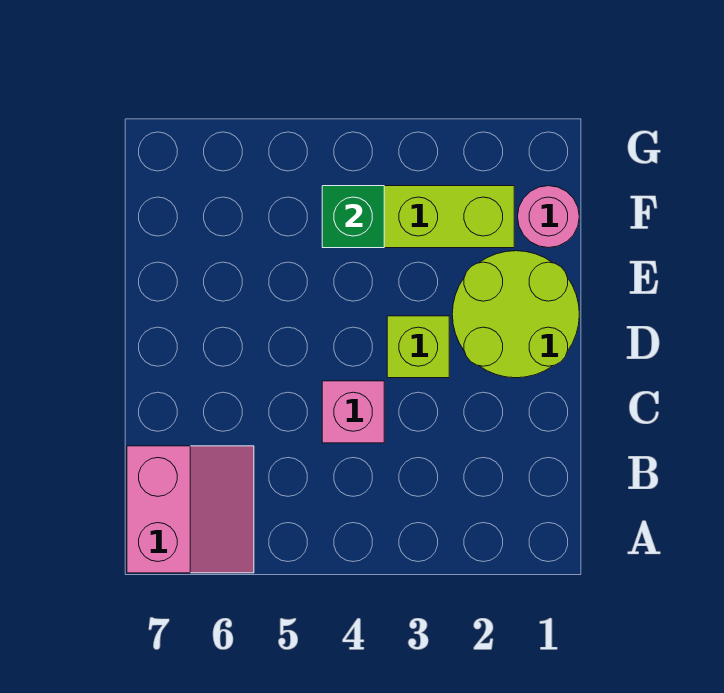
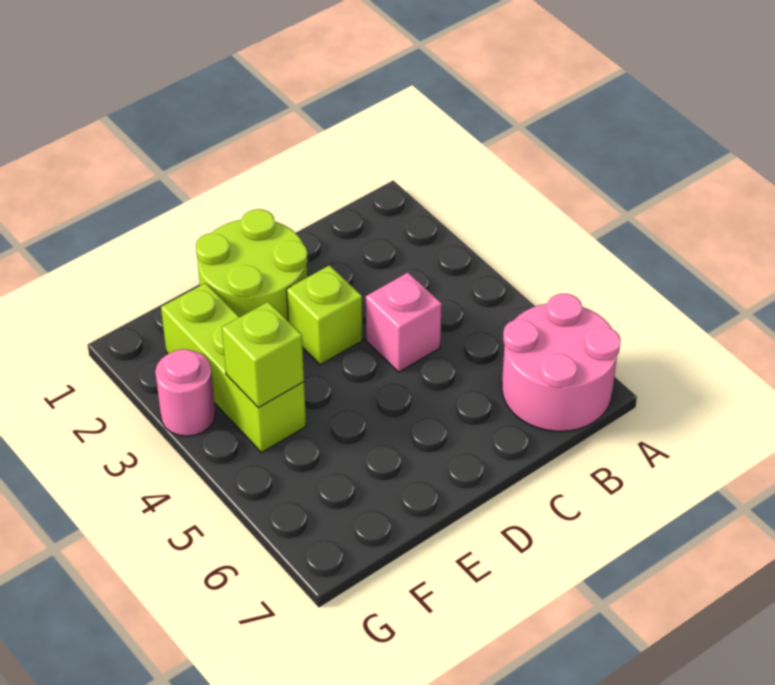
pink 2x2 slope [127,446,254,573] -> pink 2x2 round brick [502,294,621,431]
pink 1x1 round brick [518,186,579,248] -> pink 1x1 round brick moved to [155,349,215,436]
green 1x1 brick [322,186,384,248] -> lime 1x1 brick [222,302,304,408]

